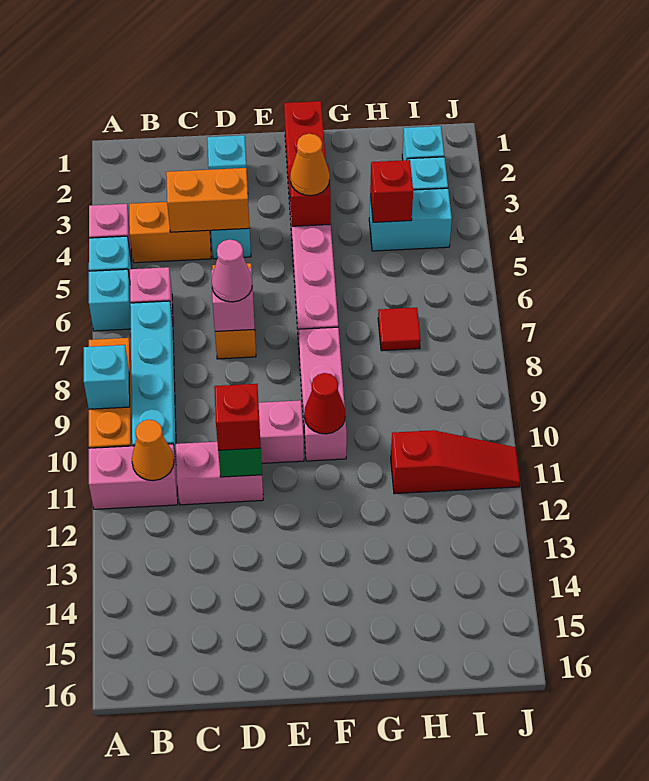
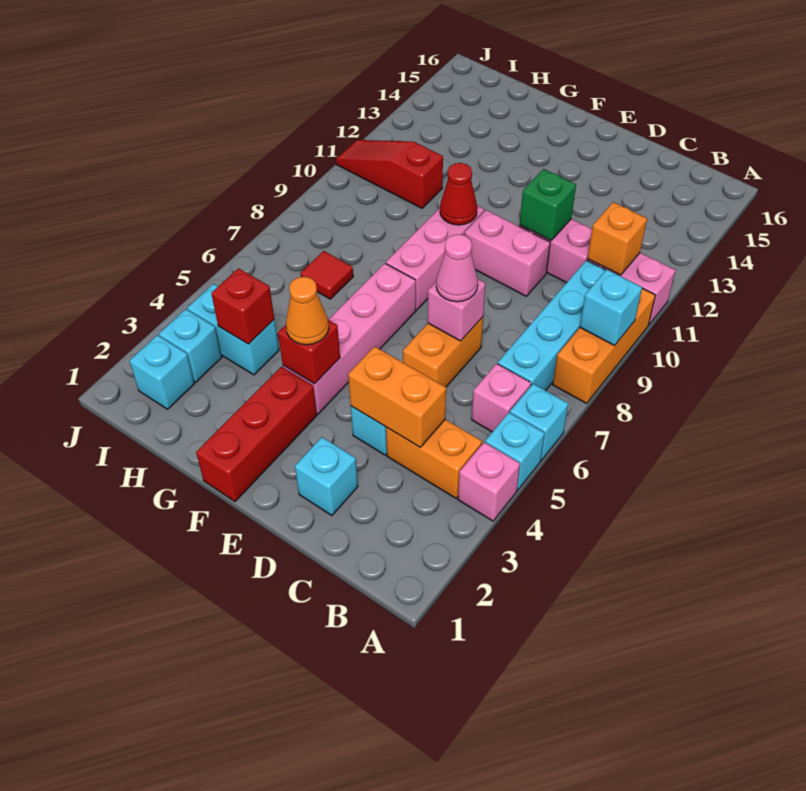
orange 1x1 cone [132,420,174,481] -> orange 1x1 brick [587,202,647,275]
red 1x1 brick [214,384,261,451] -> none

